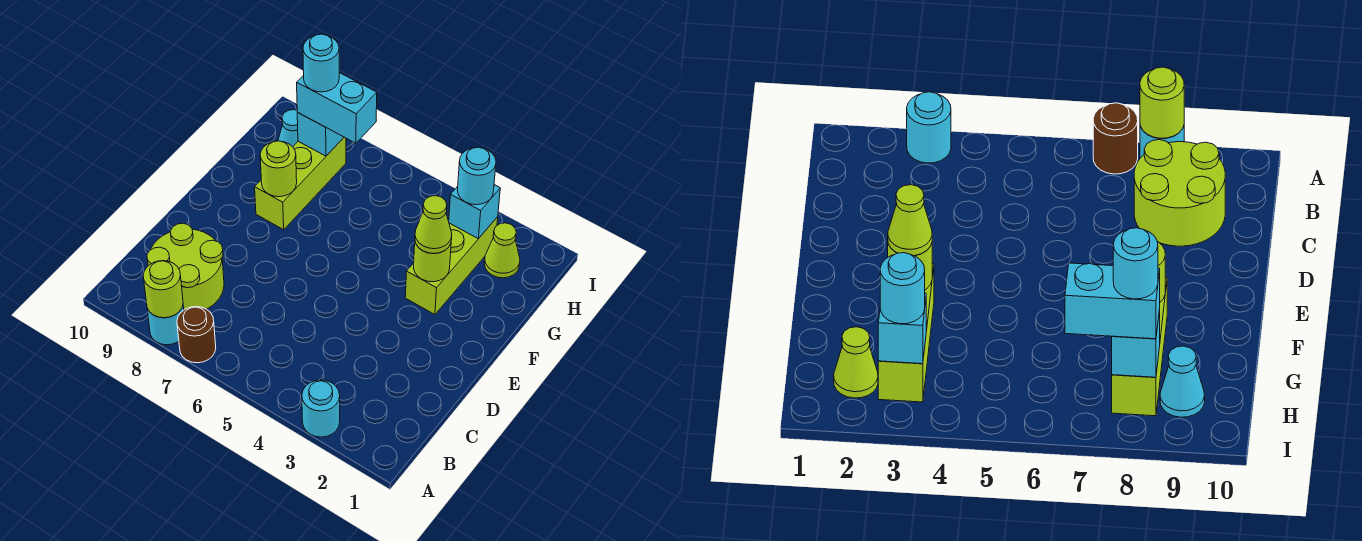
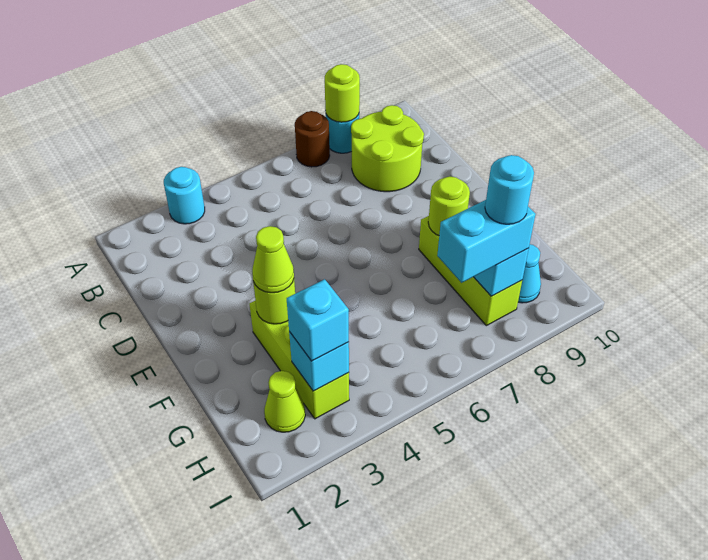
cyan 1x1 round brick [458,147,496,205] -> cyan 1x1 brick [287,279,349,361]

